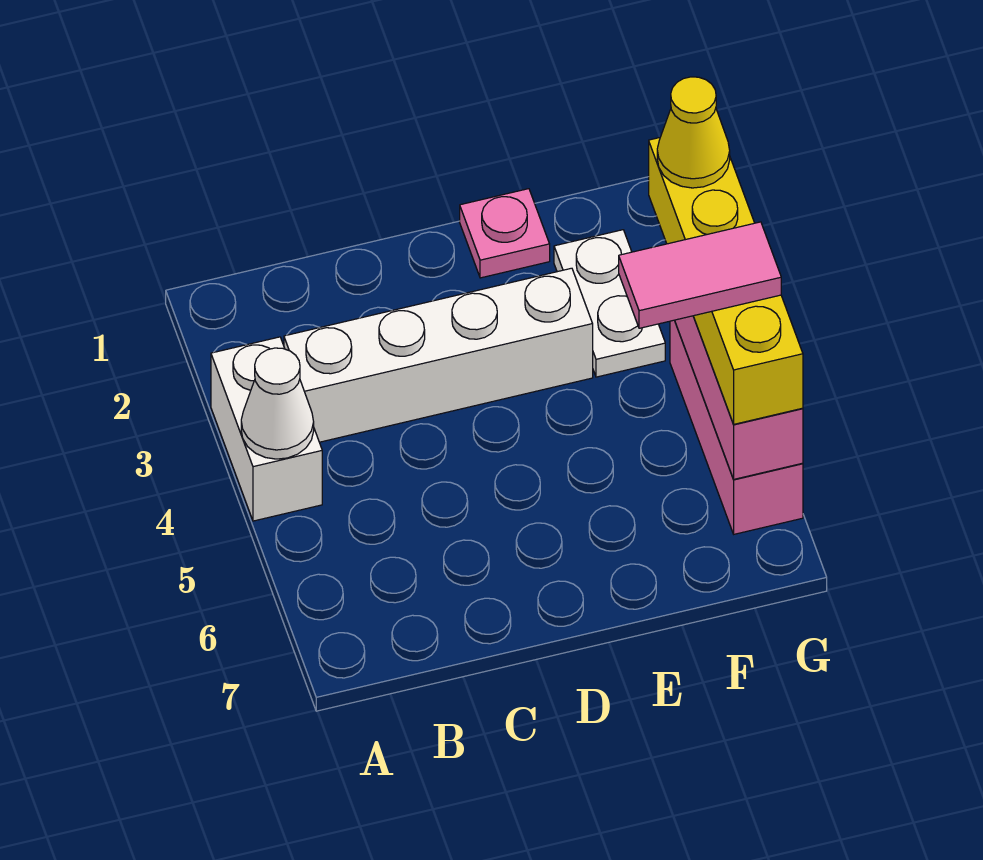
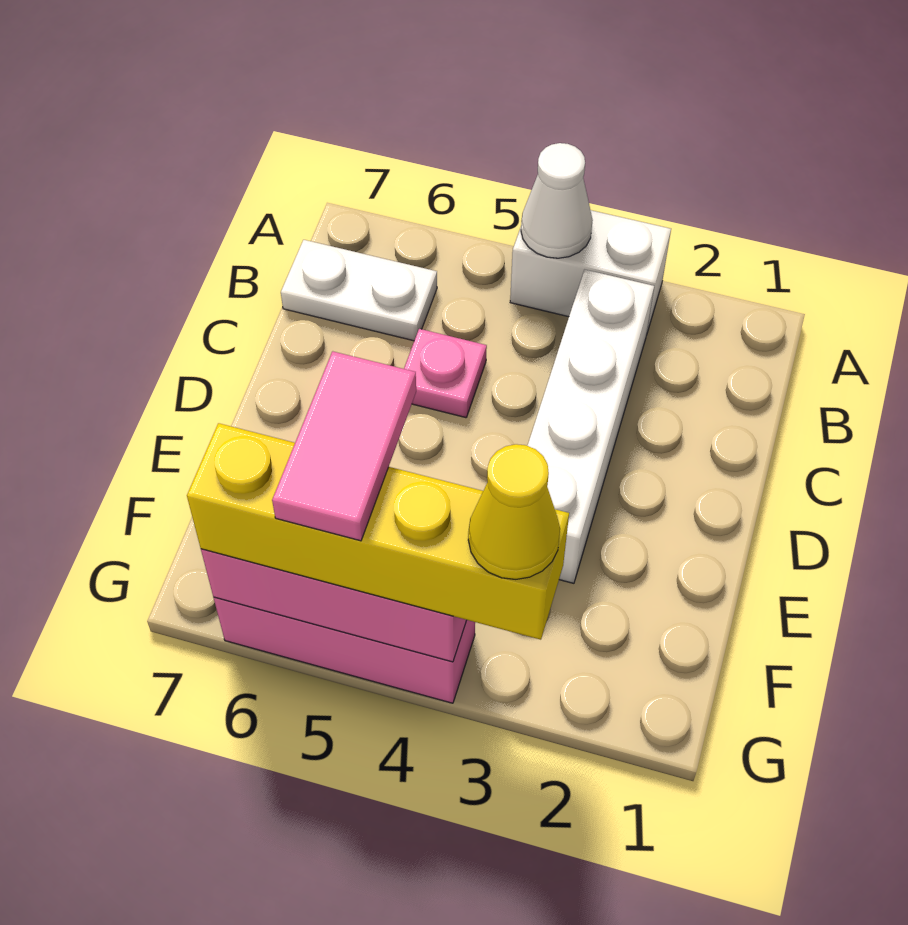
pink 1x1 plate [460,189,550,278] -> pink 1x1 plate moved to [404,329,487,418]
white 1x2 plate [554,230,665,377] -> white 1x2 plate moved to [281,240,437,341]

